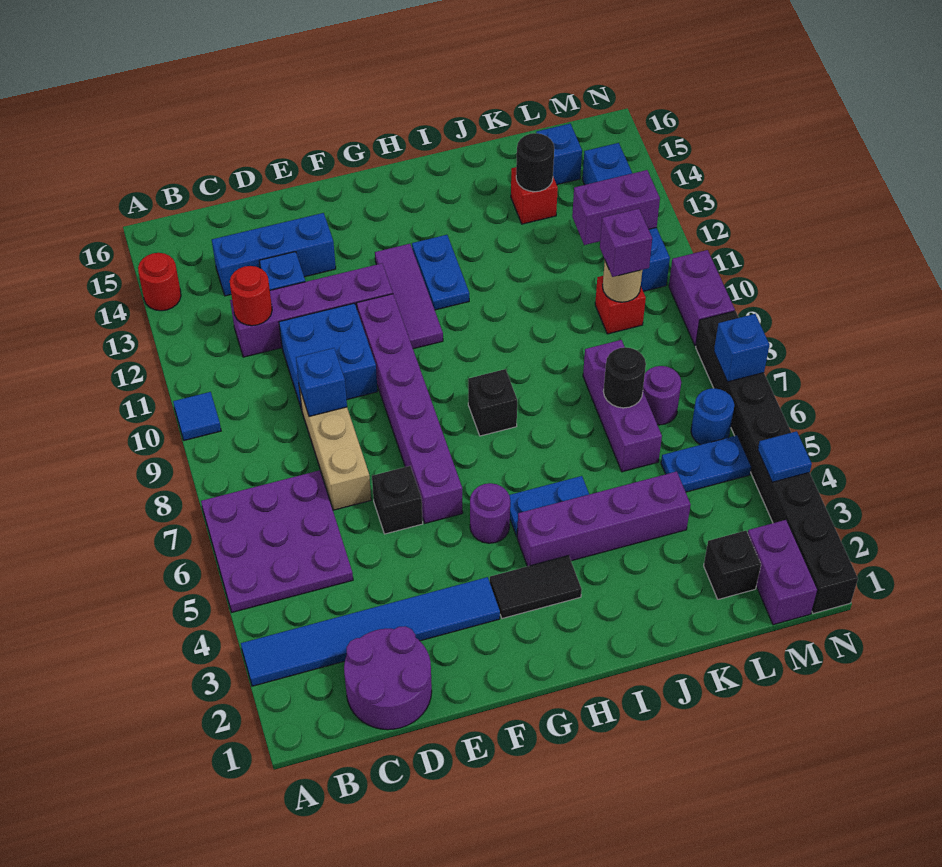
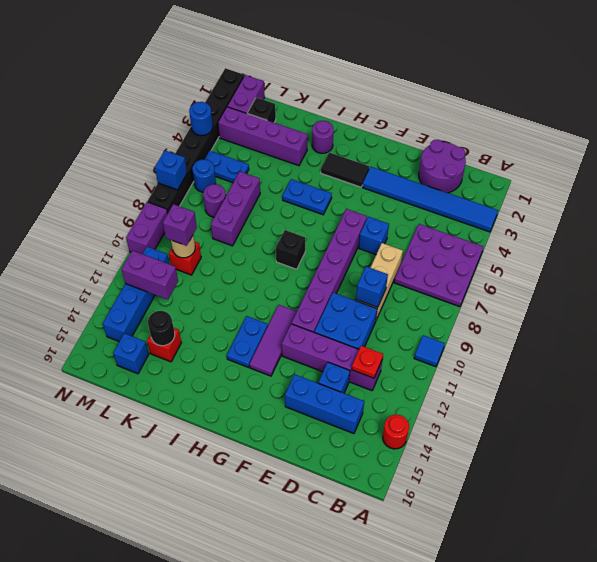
red 1x1 round brick [230,266,272,326] -> red 1x1 plate [352,346,383,378]
black 1x1 brick [372,466,423,534] -> blue 1x1 brick [359,217,389,255]
purple 1x1 round brick [470,483,510,543] -> purple 1x1 round brick moved to [312,121,334,153]
purple 1x4 brick [517,472,691,566] -> purple 1x4 brick moved to [218,107,308,166]
black 1x1 round brick [603,347,646,408] -> none
blue 1x1 tile [758,431,812,482] -> blue 1x1 round brick [189,102,213,136]

